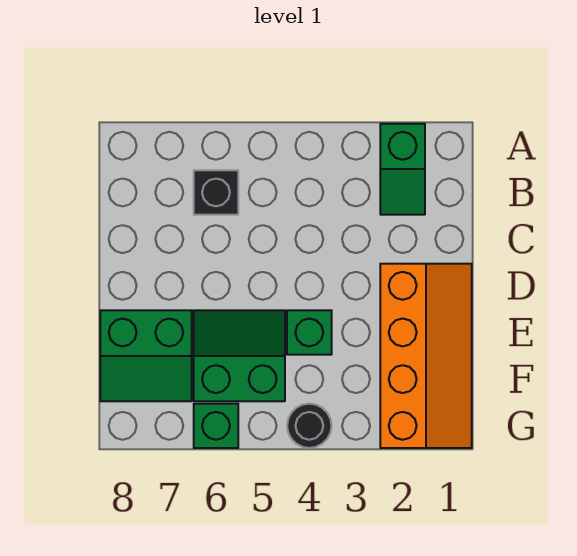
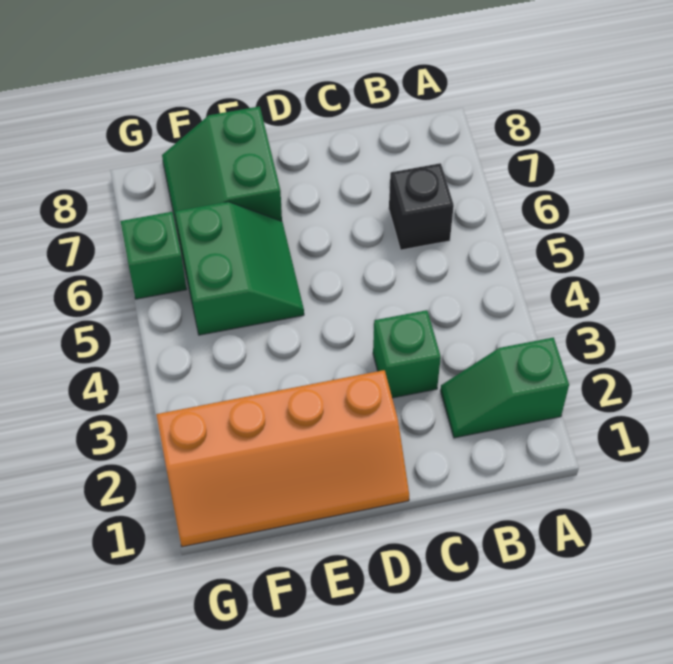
green 1x1 brick [287,310,332,355] -> green 1x1 brick moved to [373,310,441,398]
black 1x1 round brick [287,404,332,448] -> none

